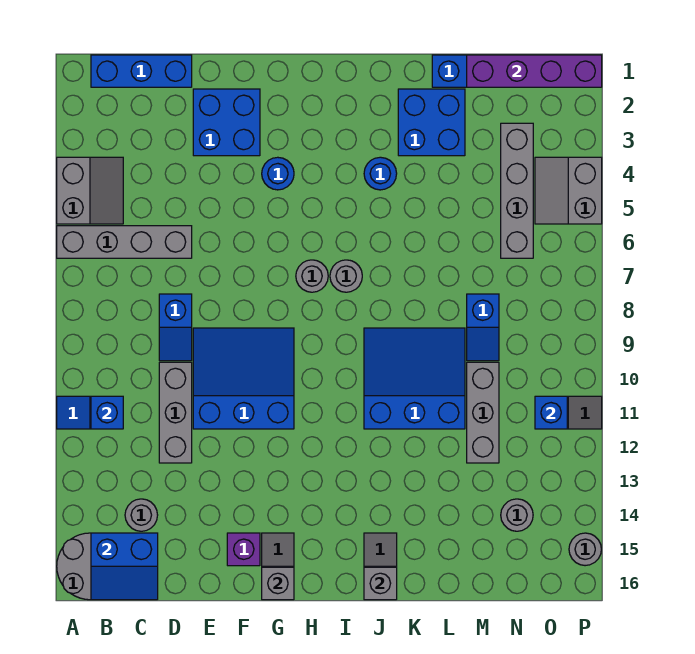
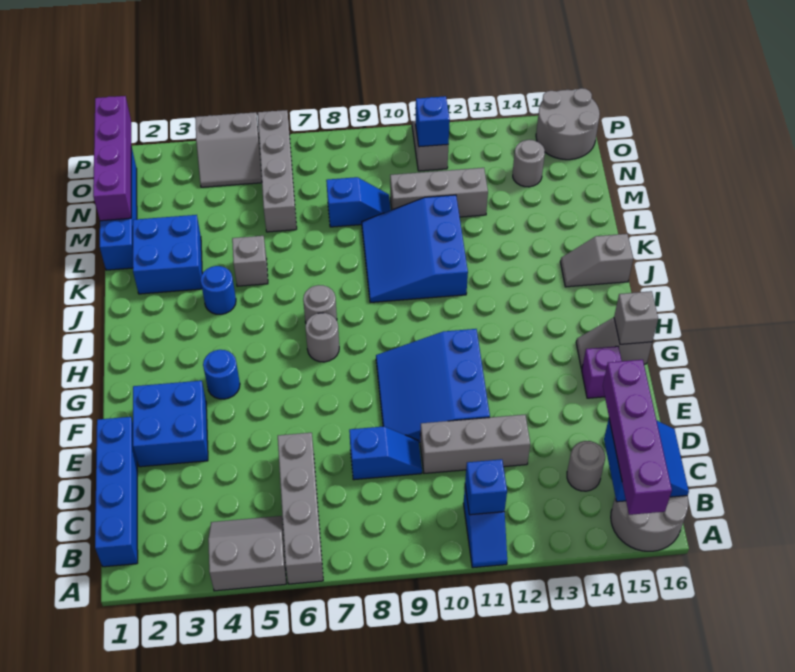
none -> purple 1x4 brick [603,360,672,515]
blue 1x3 brick [91,55,192,87] -> blue 1x4 brick [95,417,138,567]
grey 1x1 brick [364,567,397,600] -> grey 1x1 brick moved to [232,236,268,286]
grey 1x4 brick [501,123,533,258] -> grey 1x4 brick turned to [258,110,297,232]
grey 1x1 round brick [569,533,601,566] -> grey 2x2 round brick [536,88,600,160]

